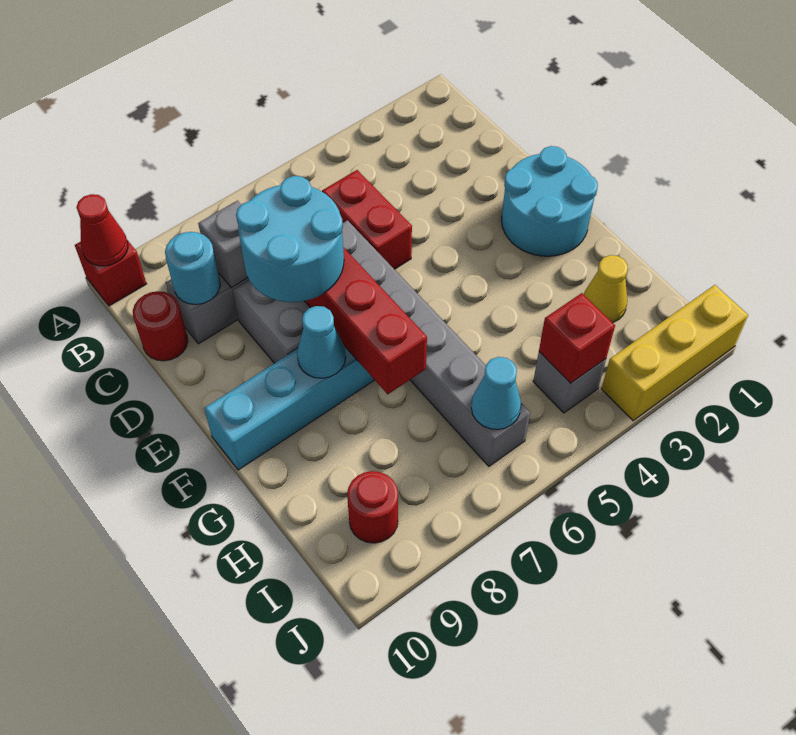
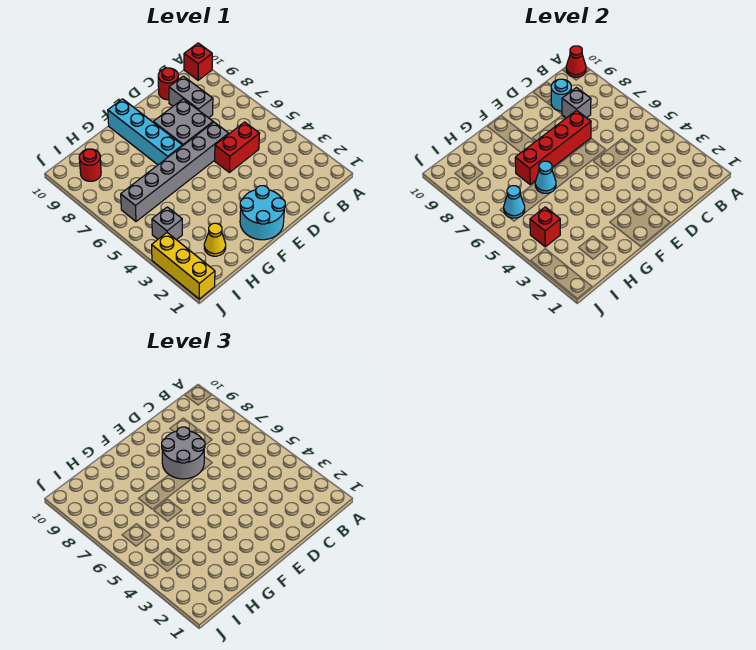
cyan 2x2 round brick [236,176,344,302] -> grey 2x2 round brick [162,427,205,479]
cyan 1x1 cone [297,306,346,378] -> cyan 1x1 cone moved to [535,161,556,193]

